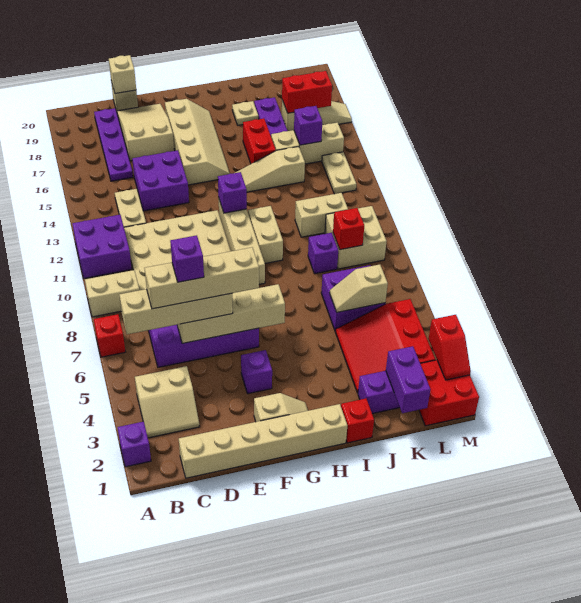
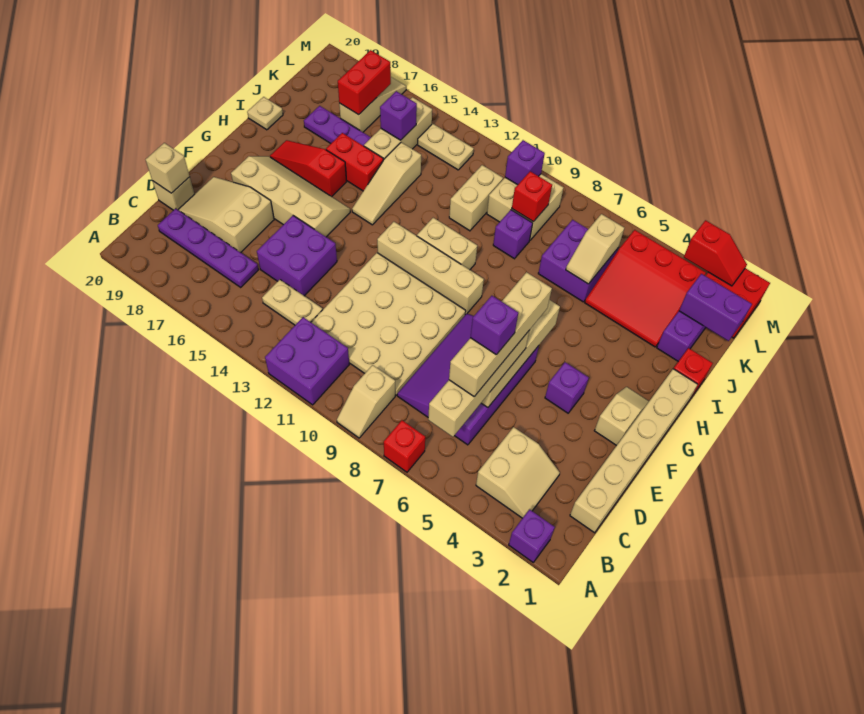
tan 1x2 brick [85,270,139,317] -> tan 1x2 slope [337,365,395,438]
purple 1x1 brick [218,172,247,213] -> purple 1x1 brick moved to [505,140,545,185]
none -> red 1x3 slope [270,140,347,197]
tan 1x1 plate [232,101,258,125] -> tan 1x1 plate moved to [247,97,283,130]

